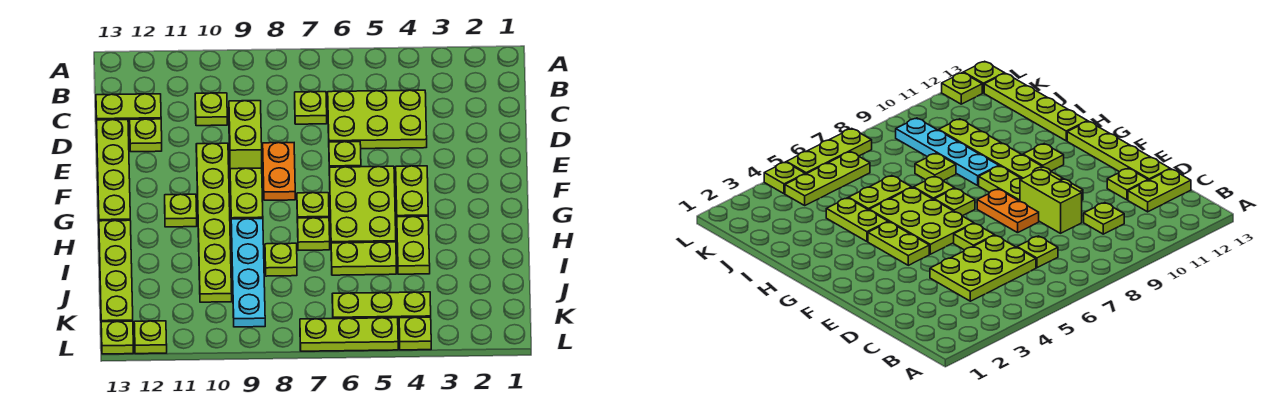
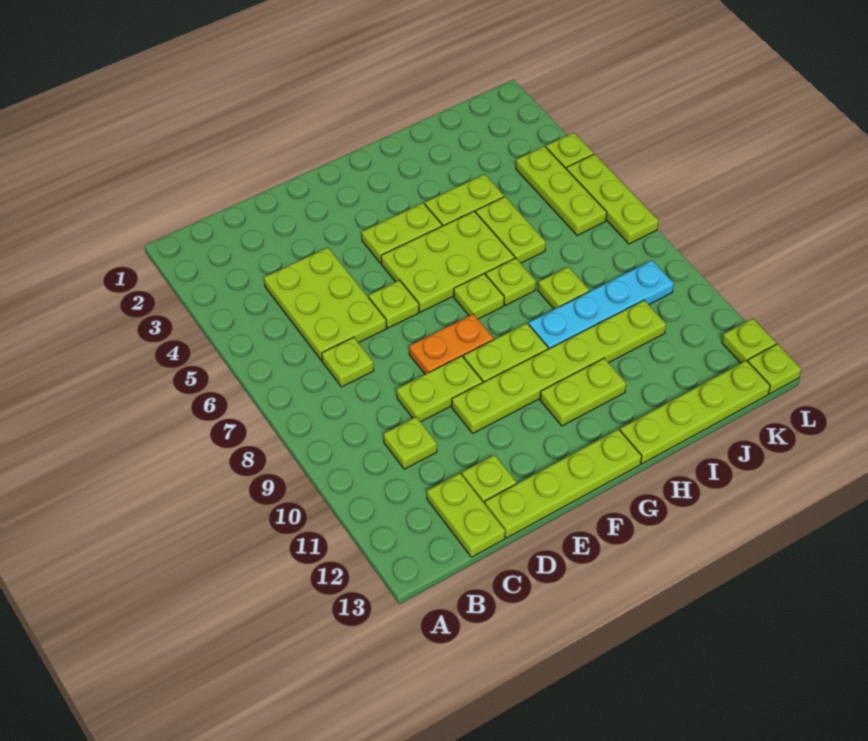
lime 1x2 brick [229,101,262,169] -> lime 1x2 plate [397,356,483,422]
lime 1x1 plate [165,194,197,227] -> lime 1x2 plate [540,358,626,426]

